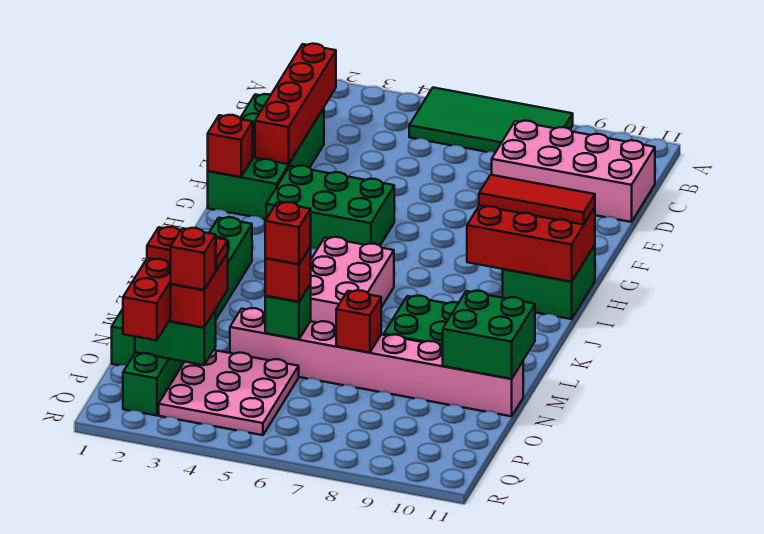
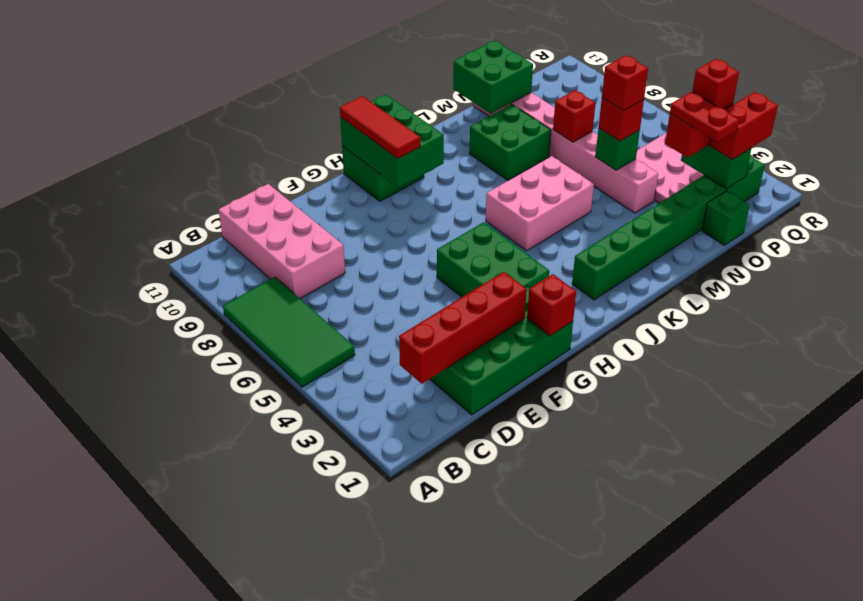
red 2x3 brick [467,205,595,282] -> green 2x3 brick [340,95,444,188]

